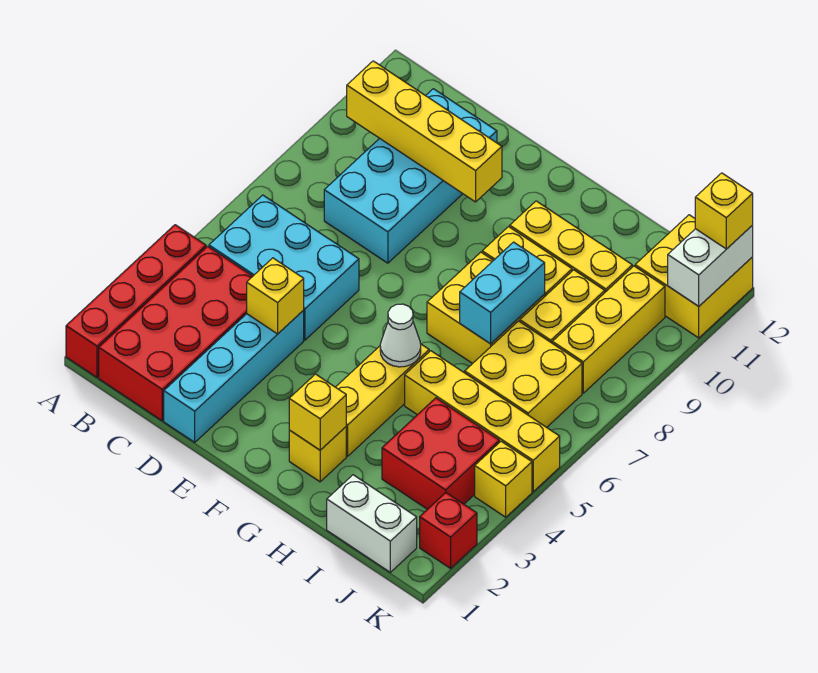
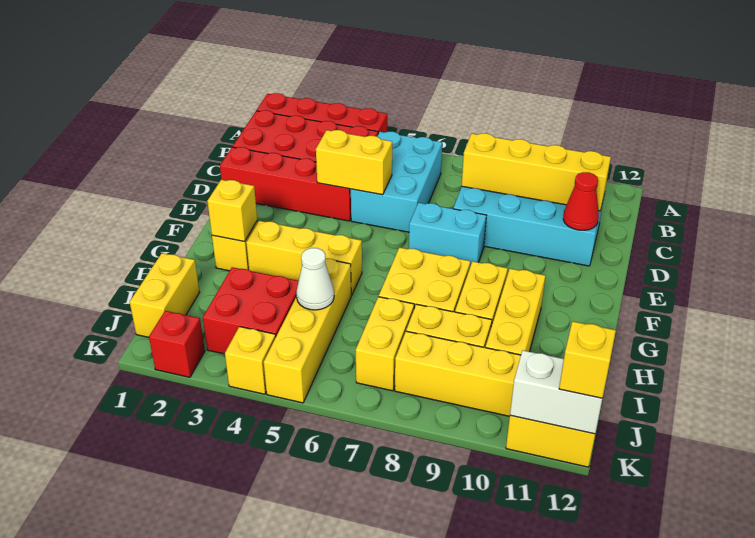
yellow 1x4 brick [347,61,502,202] -> yellow 1x4 brick turned to [462,133,611,211]
cyan 1x4 brick [164,310,304,442] -> red 1x4 brick [220,147,351,221]
yellow 1x1 brick [247,258,304,334] -> yellow 1x2 brick [316,130,392,195]
none -> red 1x1 cone [563,172,599,230]
white 1x1 cone [380,304,421,367] -> white 1x1 cone moved to [296,248,334,310]
cyan 1x2 brick [460,242,545,344] -> cyan 1x2 brick moved to [409,203,486,266]
white 1x2 brick [327,475,417,572] -> yellow 1x2 brick [130,253,200,337]
yellow 2x2 brick [465,321,582,427] -> yellow 1x2 brick [356,297,414,391]

